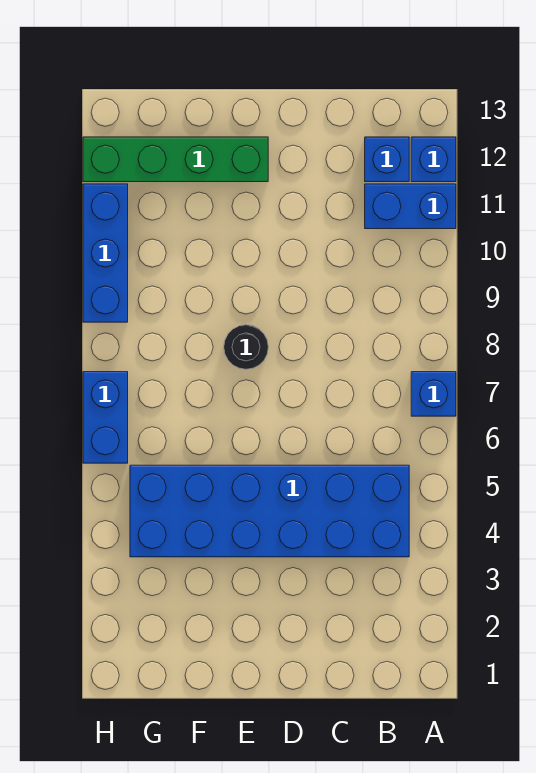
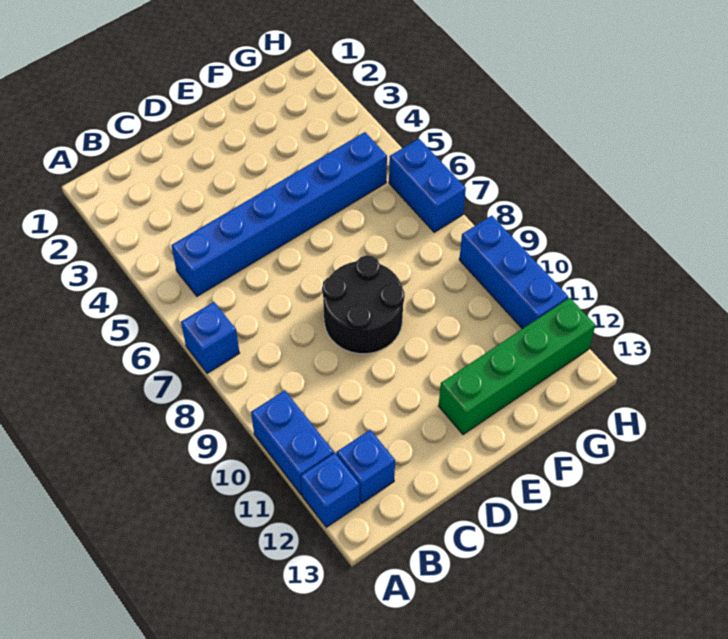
blue 1x2 brick [365,184,456,229] -> blue 1x2 brick turned to [251,390,334,495]
blue 2x6 brick [130,465,409,557] -> blue 1x6 brick [171,132,387,296]
black 1x1 round brick [224,325,268,369] -> black 2x2 round brick [322,255,405,354]

